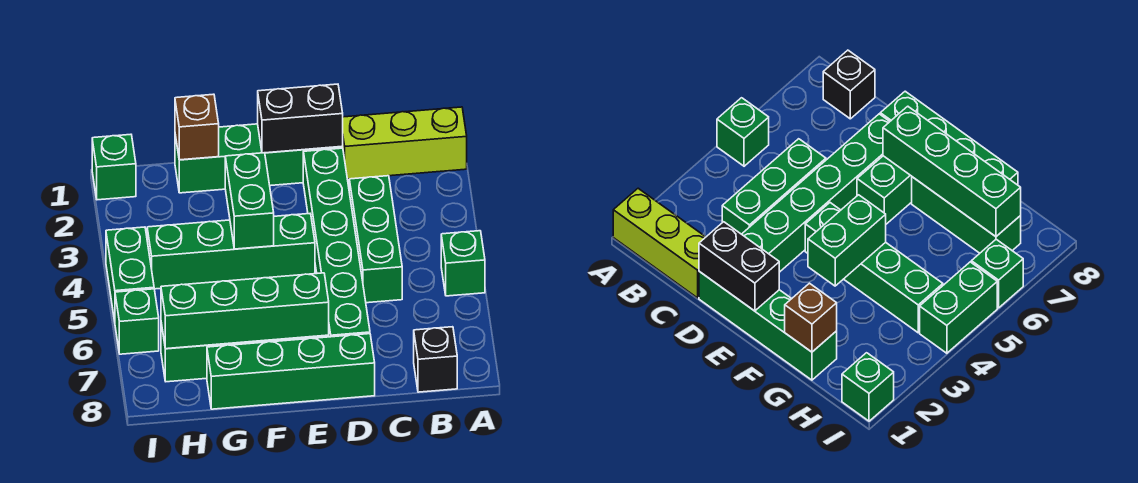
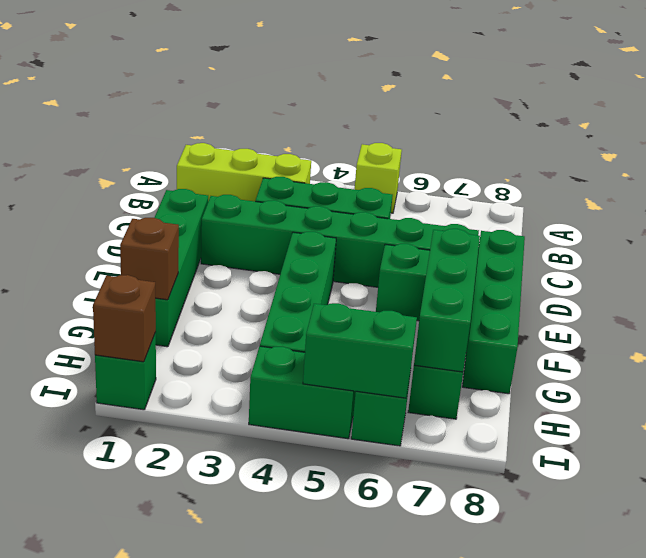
lime 1x3 brick [342,107,467,179] -> lime 1x3 brick turned to [177,143,311,201]
green 1x1 brick [441,231,485,296] -> lime 1x1 brick [355,143,402,213]
black 1x1 brick [414,327,457,392] -> none
black 1x2 brick [258,84,343,153] -> none
green 1x4 brick [161,273,329,349] -> green 1x3 brick [414,229,480,372]
green 1x2 brick [225,153,274,249] -> green 1x2 brick moved to [303,303,417,398]
none -> brown 1x1 brick [93,275,156,362]

